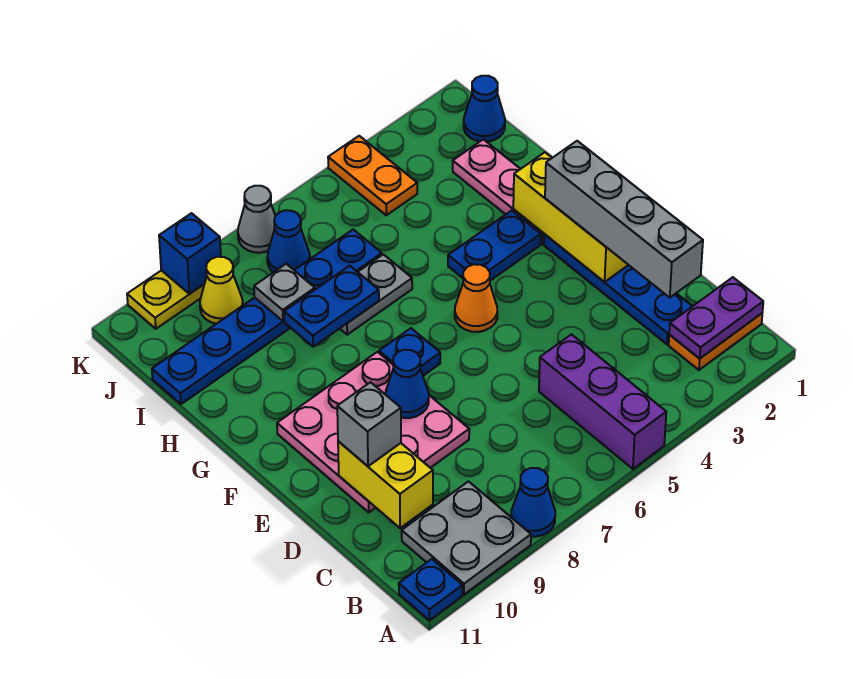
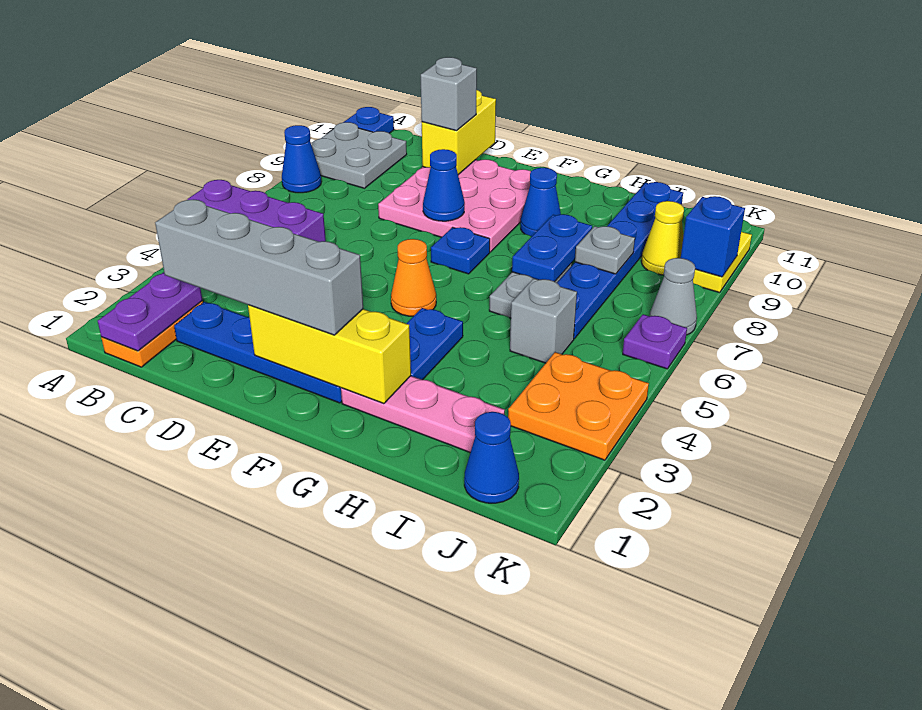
yellow 1x2 brick [338,441,433,528] -> yellow 1x2 brick turned to [422,90,496,175]
none -> grey 1x1 brick [510,278,577,363]
orange 1x2 plate [328,136,417,215] -> orange 2x2 plate [508,352,649,460]
blue 1x1 cone [267,210,310,272] -> blue 1x1 cone moved to [521,168,561,236]
none -> purple 1x1 plate [623,314,687,369]

